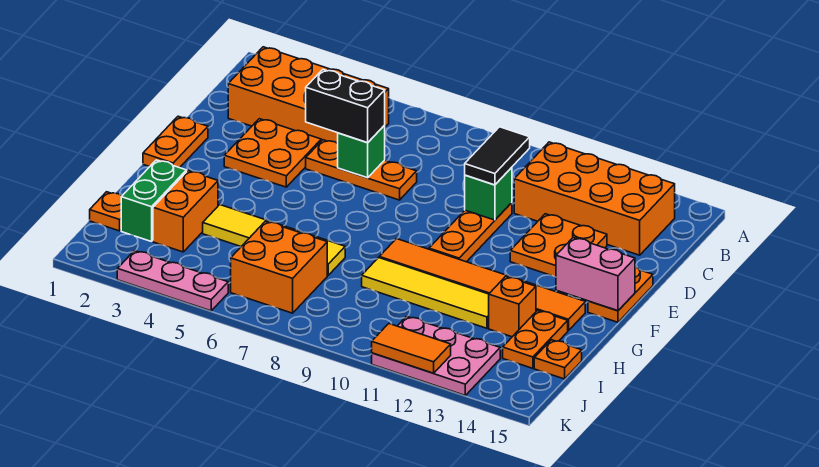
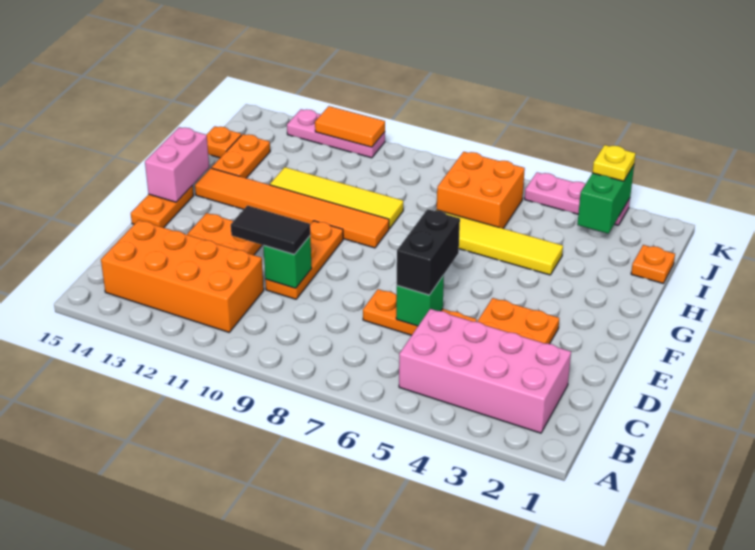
orange 2x4 brick [228,47,389,143] -> pink 2x4 brick [399,309,571,433]
black 1x2 tile [465,127,530,185] -> black 1x2 tile turned to [231,206,310,254]
black 1x2 brick [306,70,385,143] -> black 1x2 brick turned to [397,209,460,295]
orange 1x2 plate [143,116,208,168] -> none
pink 1x2 brick [556,238,635,311] -> pink 1x2 brick turned to [145,127,209,202]
green 1x2 brick [121,160,186,241] -> green 1x2 brick moved to [577,165,634,234]
orange 1x2 brick [153,171,218,252] -> none
orange 1x1 brick [489,276,536,337] -> none
pink 2x3 plate [372,316,500,395] -> pink 1x3 plate [287,109,385,158]
none -> yellow 1x1 plate [592,145,636,181]

